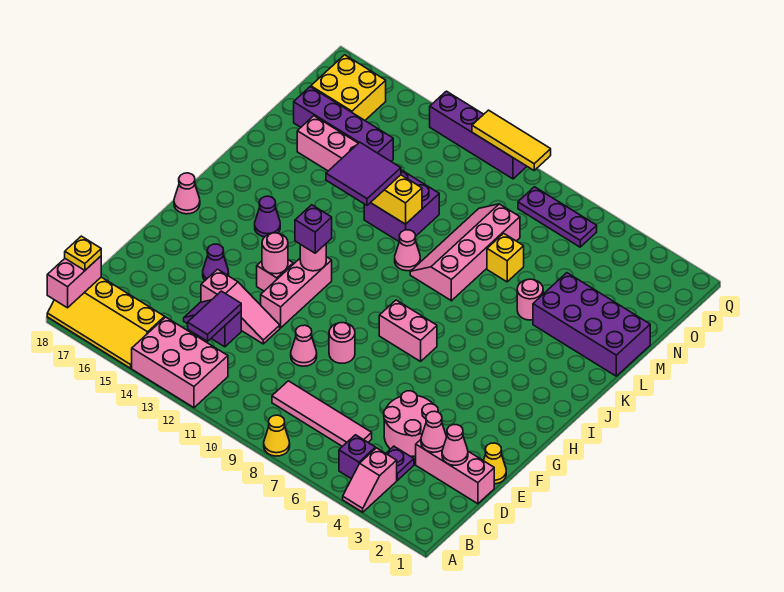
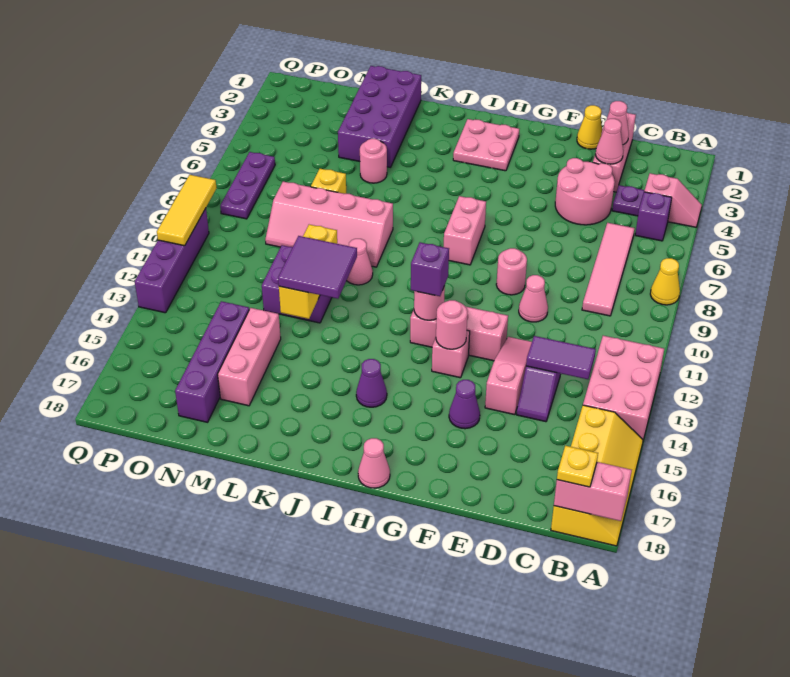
none -> pink 2x2 plate [453,119,519,171]
yellow 2x2 brick [311,55,386,120] -> none

